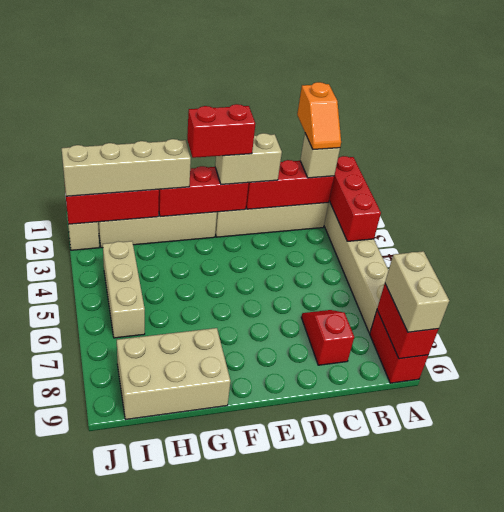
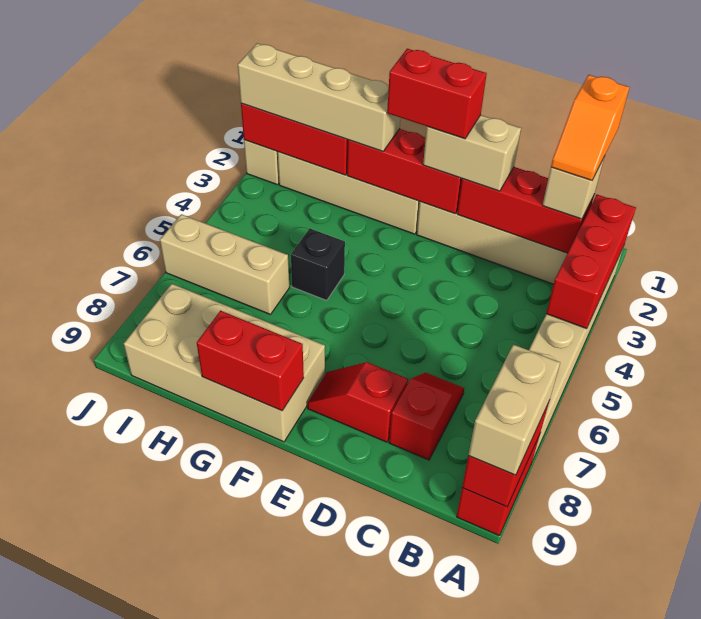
none -> red 1x2 slope [307,362,408,442]
none -> red 1x2 brick [197,311,304,411]
none -> black 1x1 brick [291,228,345,301]
tan 2x3 brick [117,328,231,419] -> tan 2x4 brick [124,284,325,442]
tan 1x3 brick [103,241,145,338] -> tan 1x3 brick turned to [160,214,289,314]

